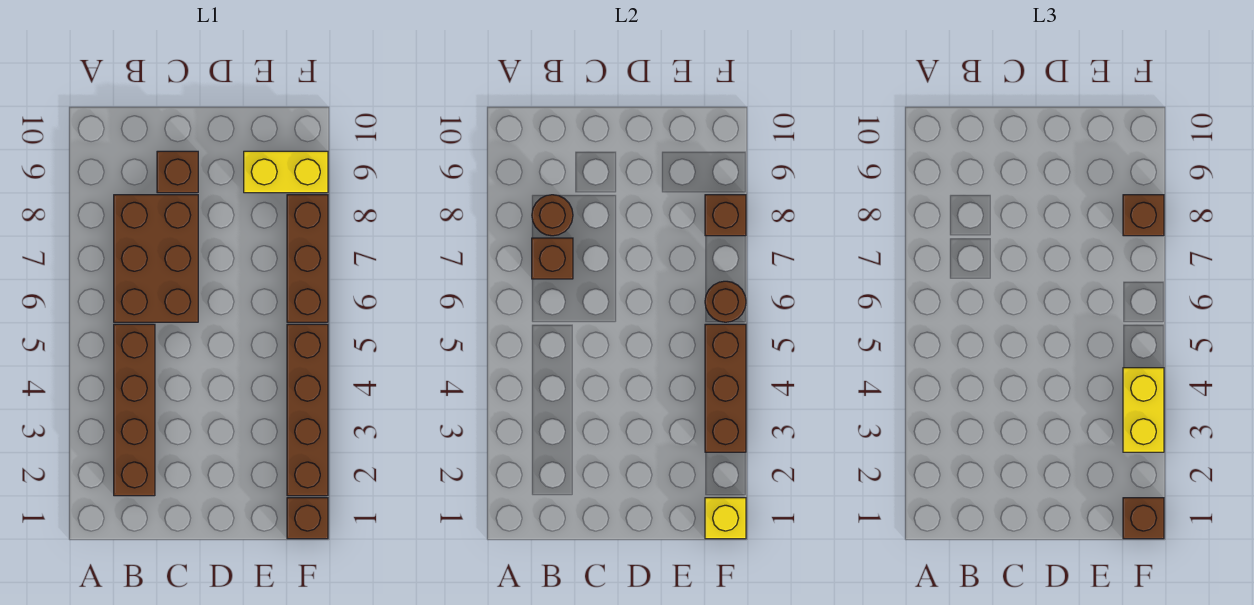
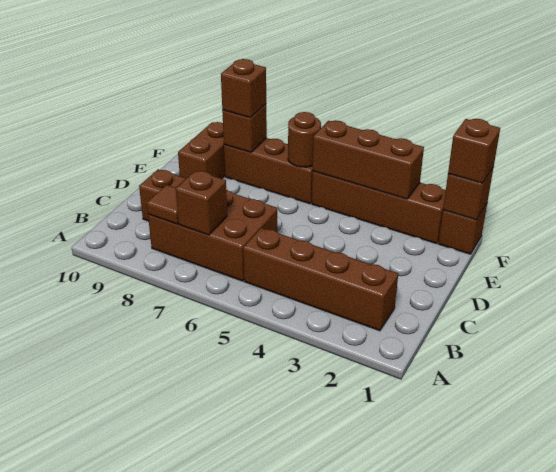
brown 1x1 round brick [532,195,573,236] -> brown 1x1 tile [147,185,179,224]
yellow 1x2 brick [244,151,328,193] -> brown 1x2 brick [178,122,225,179]
yellow 1x1 brick [705,498,746,539] -> brown 1x1 brick [443,167,494,220]
yellow 1x2 brick [1123,368,1164,452] -> none

